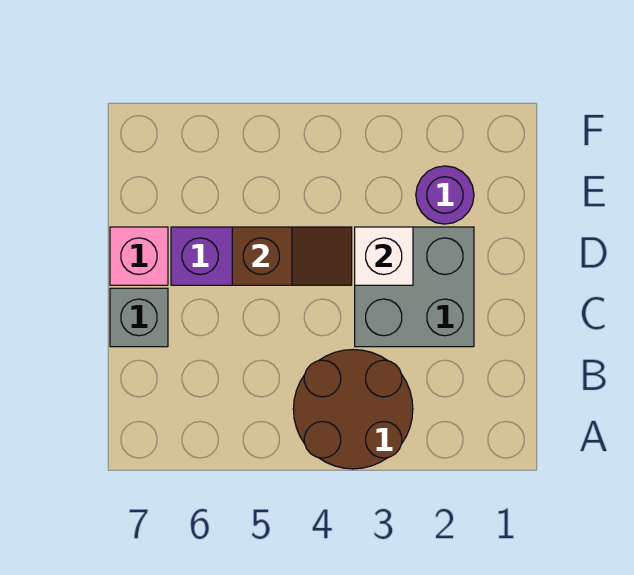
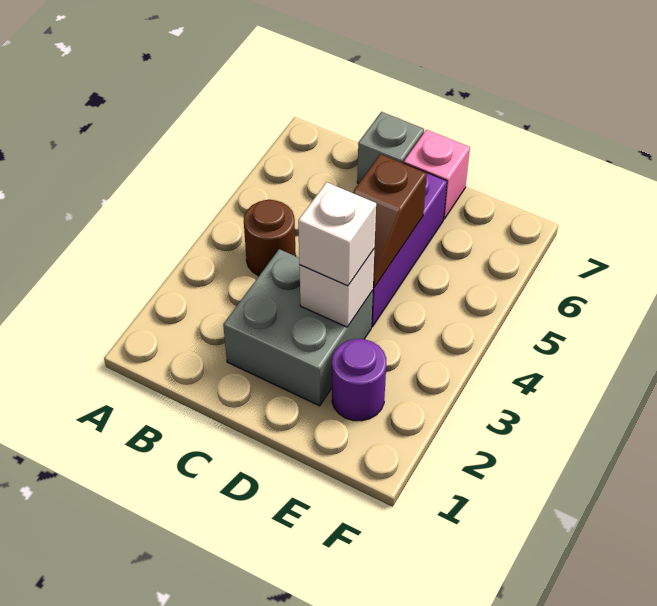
brown 2x2 round brick [293,350,413,469] -> brown 1x1 round brick [244,200,296,276]
none -> white 1x1 brick [298,182,376,286]

